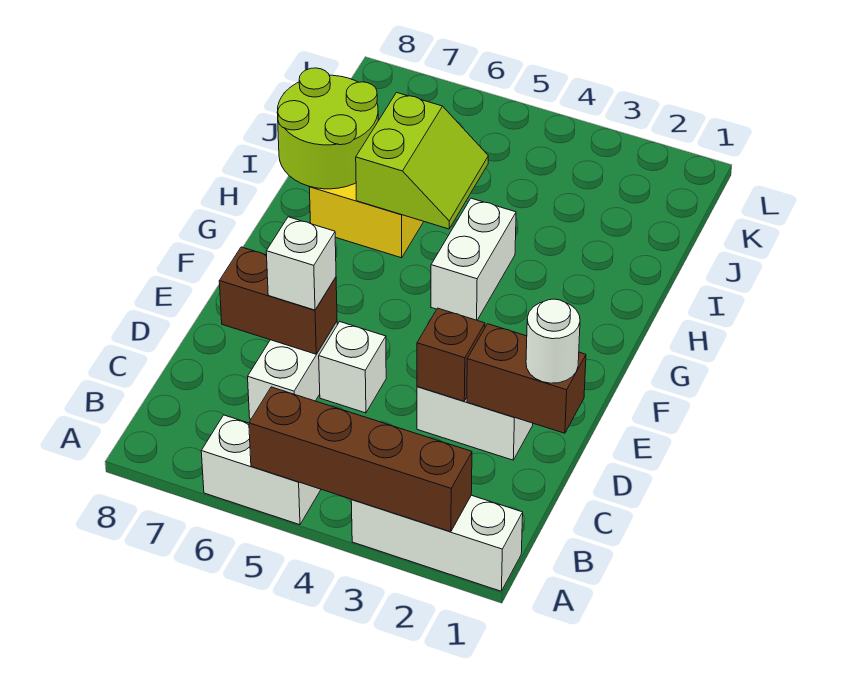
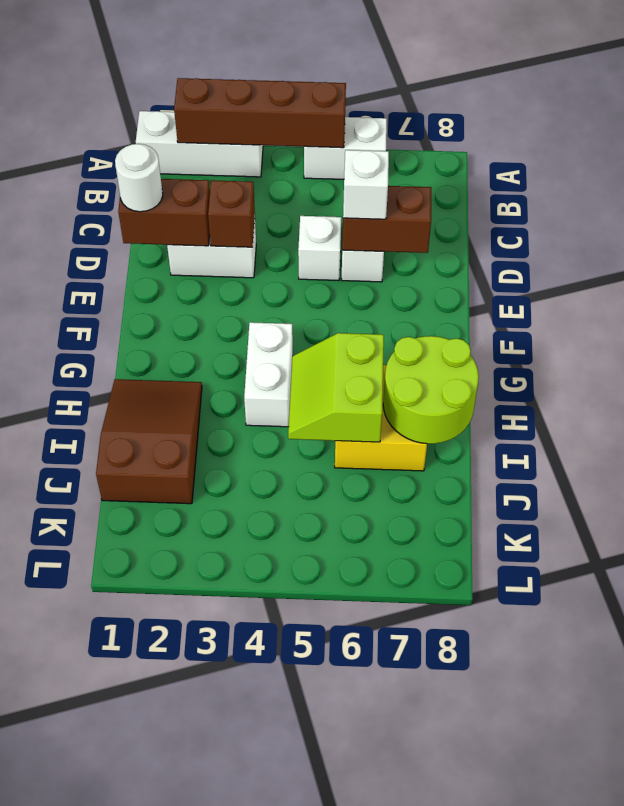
none -> brown 2x3 slope [96,379,202,504]

